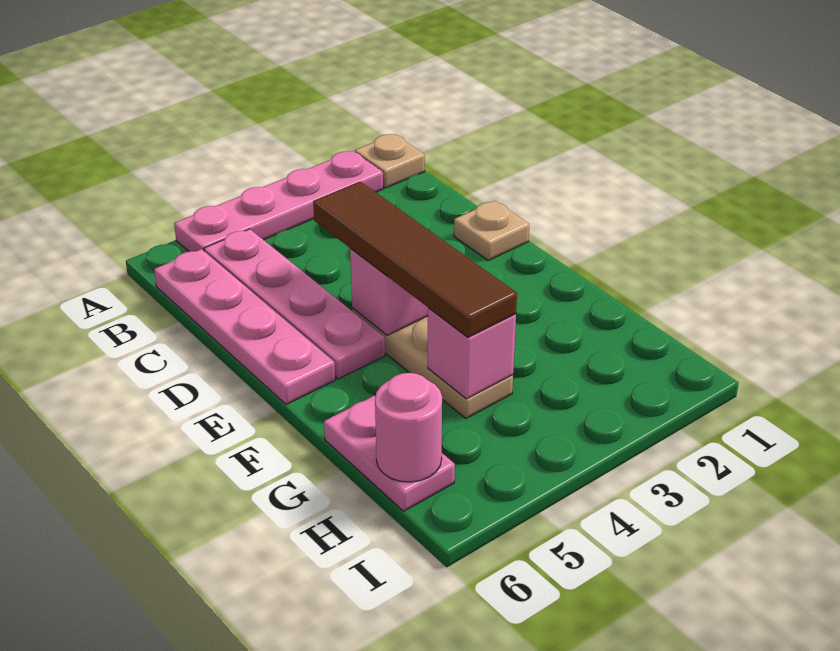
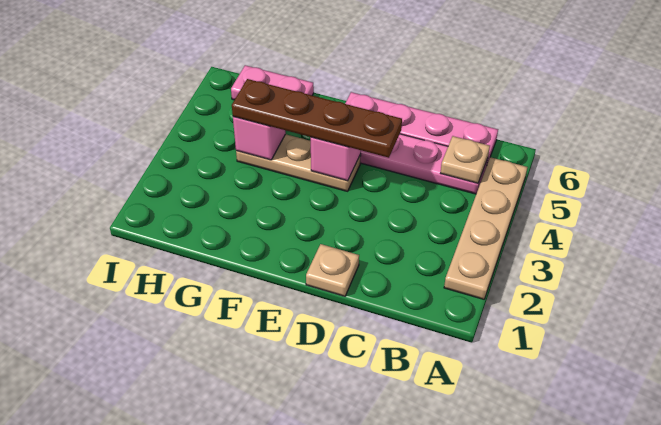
tan 1x1 plate [355,134,425,188] -> tan 1x1 plate moved to [440,136,490,183]
pink 1x4 plate [174,151,383,252] -> tan 1x4 plate [444,157,527,299]
brown 1x4 tile [313,182,517,337] -> brown 1x4 plate [232,79,402,158]
pink 1x1 round brick [375,373,442,482] -> none

